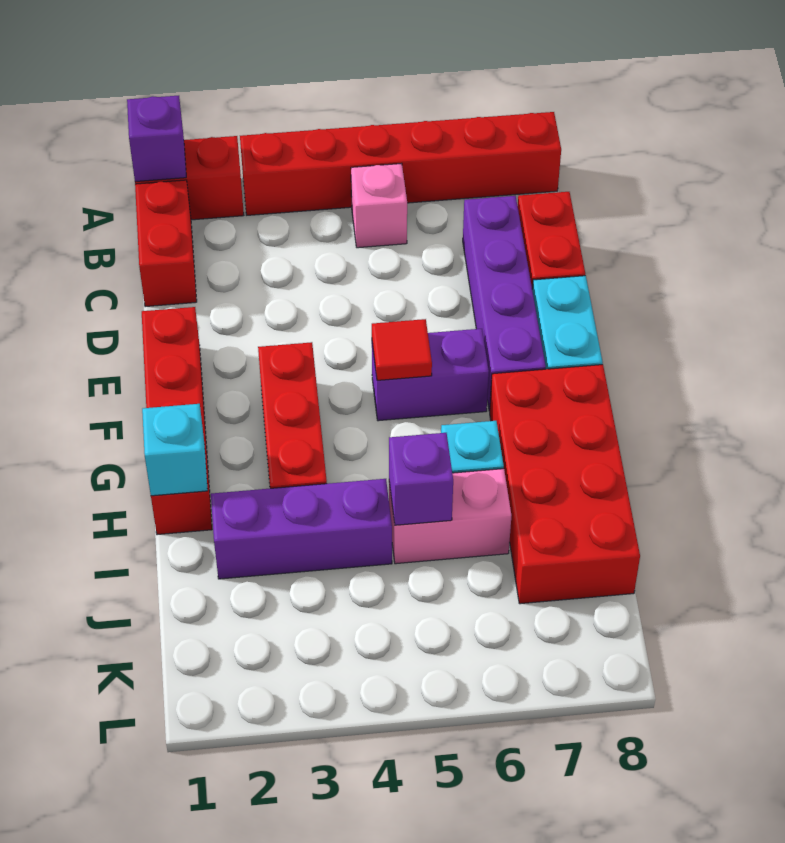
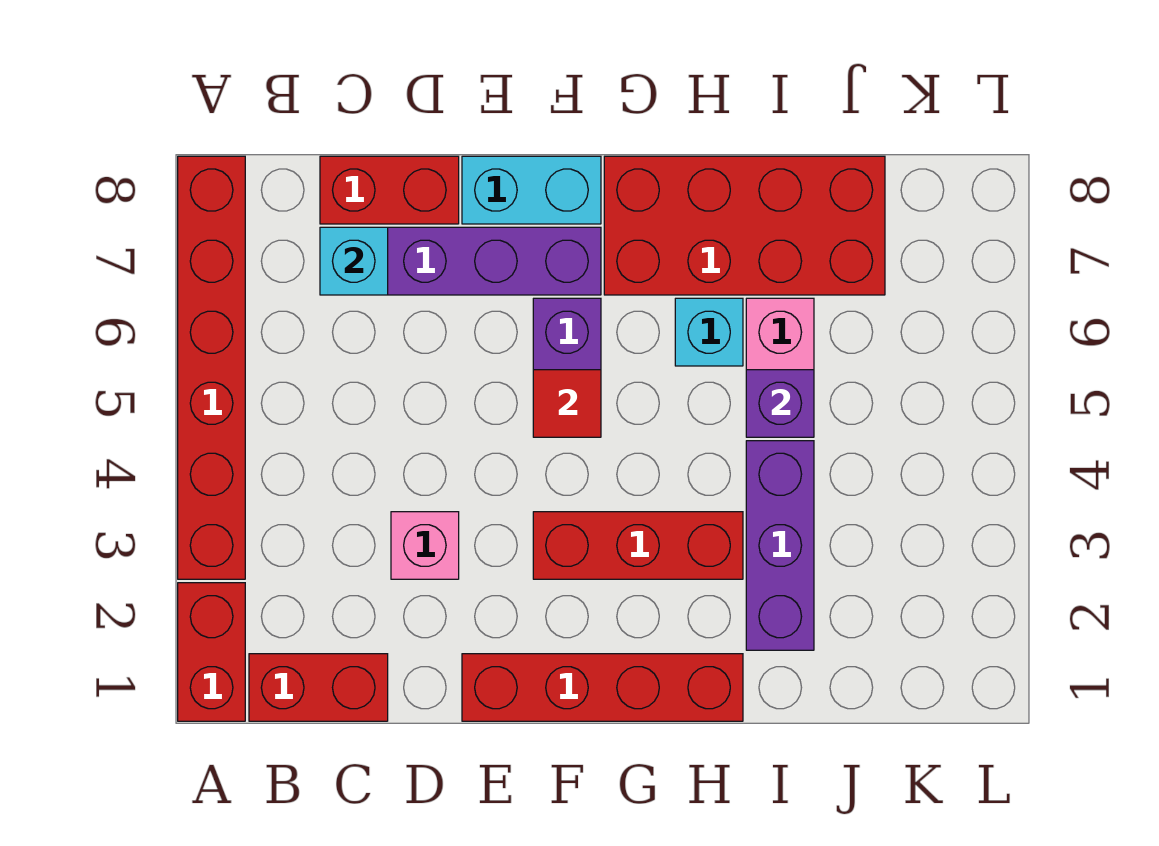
purple 1x1 brick [127,96,186,182] -> none
pink 1x1 brick [351,163,407,248] -> pink 1x1 brick moved to [391,512,459,579]
cyan 1x1 brick [142,404,208,496] -> cyan 1x1 brick moved to [320,227,388,295]

